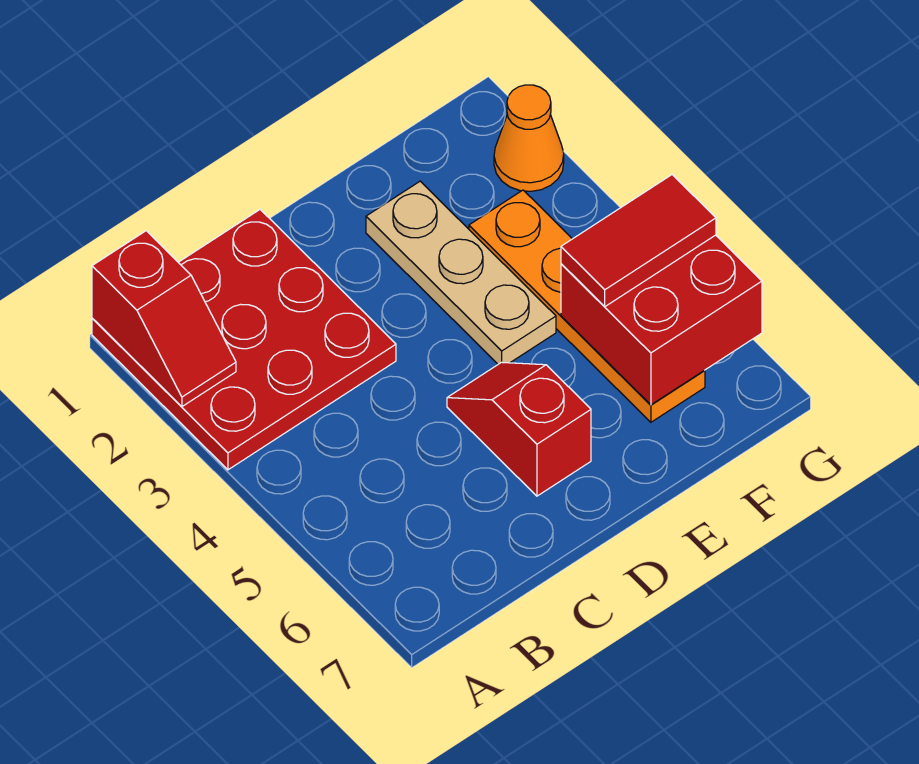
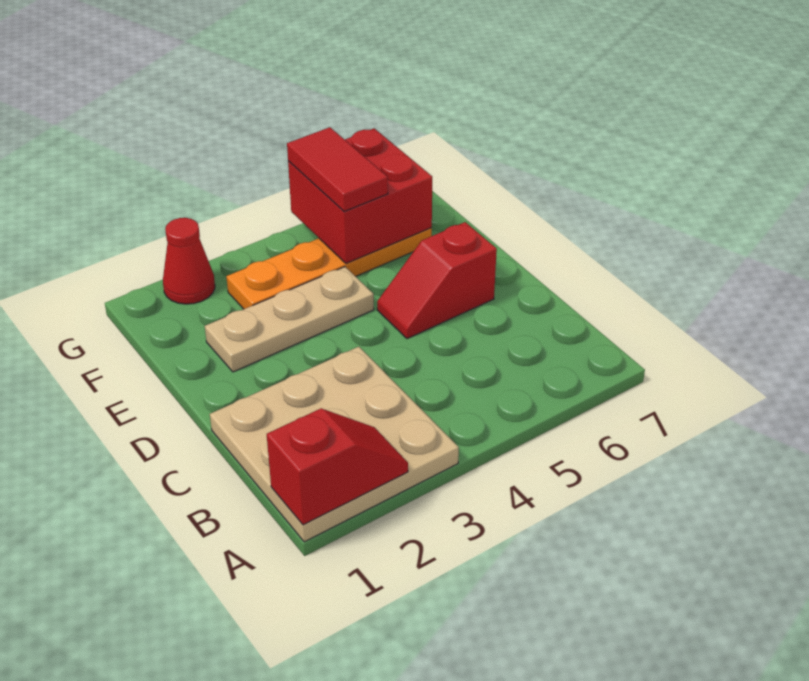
red 3x3 plate [92,210,396,470] -> tan 3x3 plate [210,347,459,542]
orange 1x1 cone [494,85,564,191] -> red 1x1 cone [163,218,215,304]

